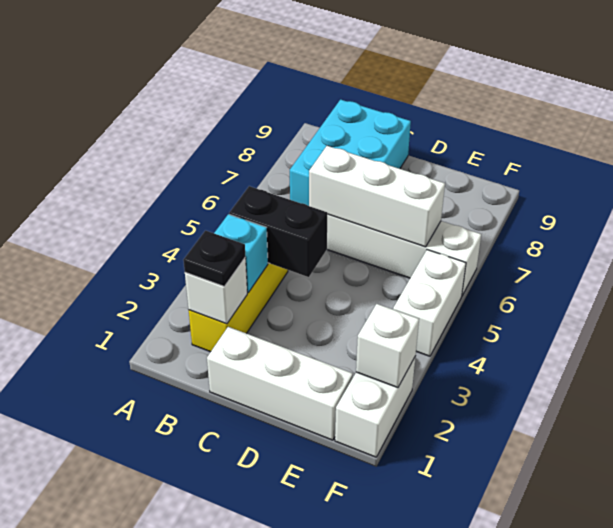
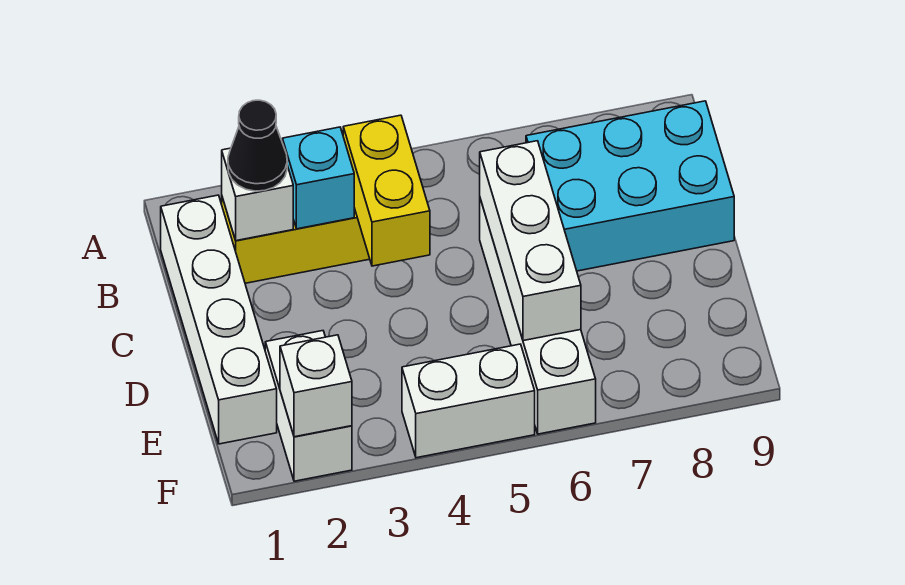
black 1x1 plate [183,231,245,286] -> black 1x1 cone [228,100,287,191]
black 1x2 brick [229,186,327,277] -> yellow 1x2 brick [343,115,430,266]
white 1x3 brick [207,327,353,440] -> white 1x4 brick [161,195,277,444]
white 1x2 brick [335,357,415,457] -> white 1x2 brick turned to [265,331,352,481]

